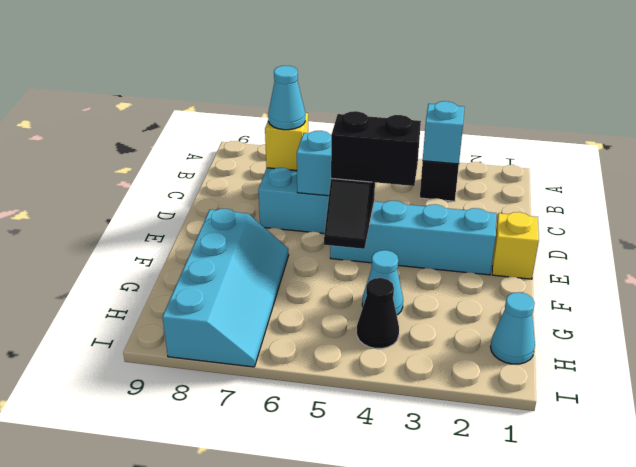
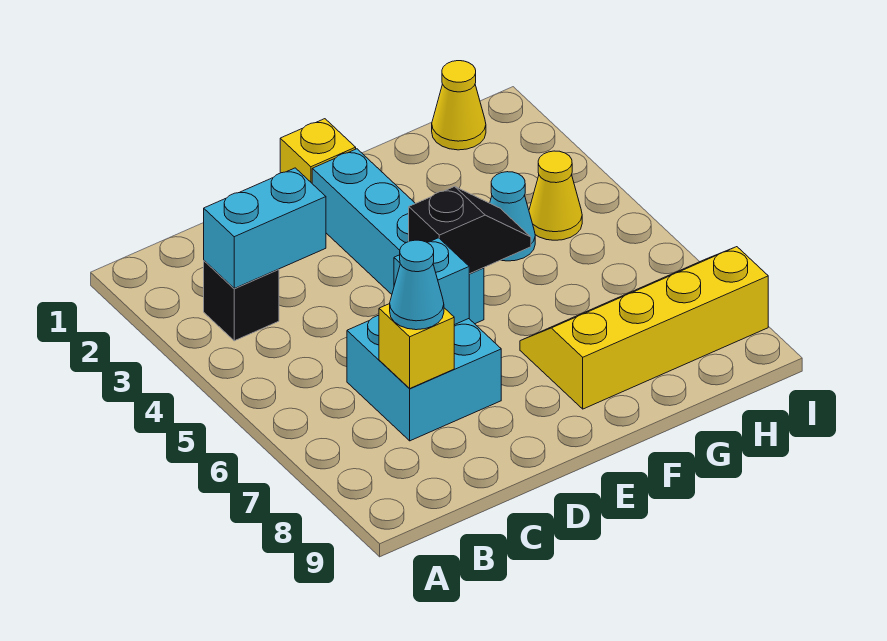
cyan 1x1 brick [423,101,464,164] -> cyan 1x2 brick [204,168,326,288]
black 1x2 brick [331,111,421,186] -> none
cyan 2x4 slope [163,209,289,367] -> yellow 2x4 slope [520,247,768,409]
cyan 1x1 cone [491,292,535,364] -> yellow 1x1 cone [432,61,486,150]
black 1x1 cone [357,278,399,348] -> yellow 1x1 cone [529,151,582,240]

